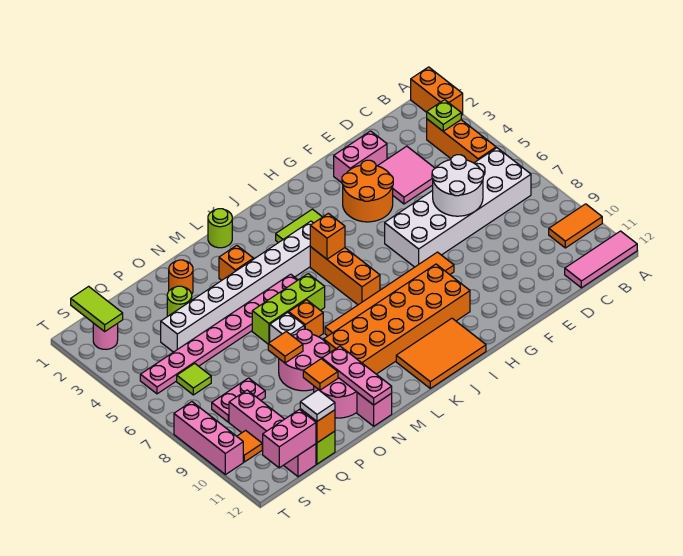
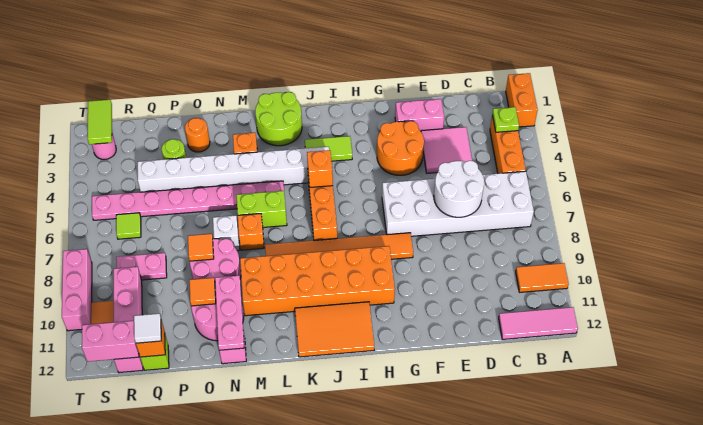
lime 1x1 round brick [208,209,232,248] -> lime 2x2 round brick [255,92,302,146]
lime 1x3 brick [252,274,325,344] -> lime 1x2 brick [236,191,287,227]

